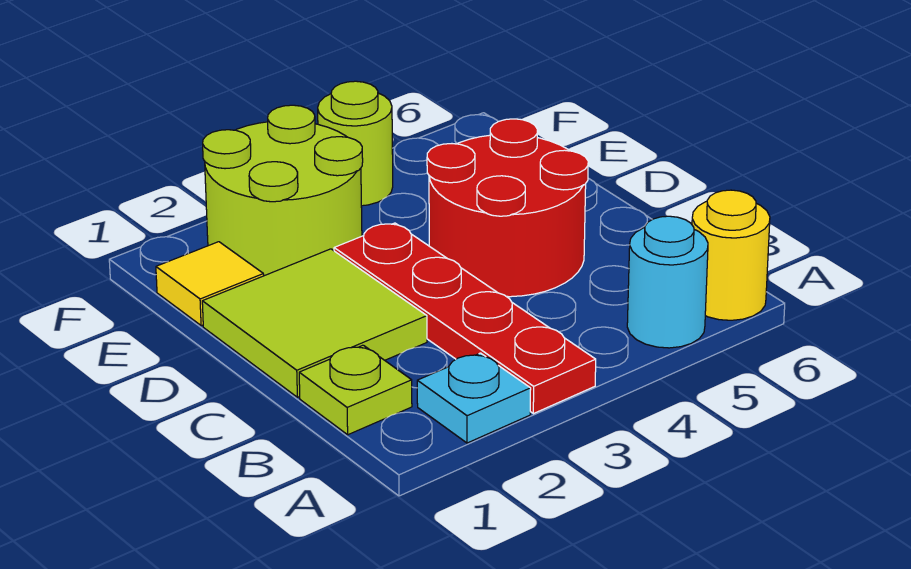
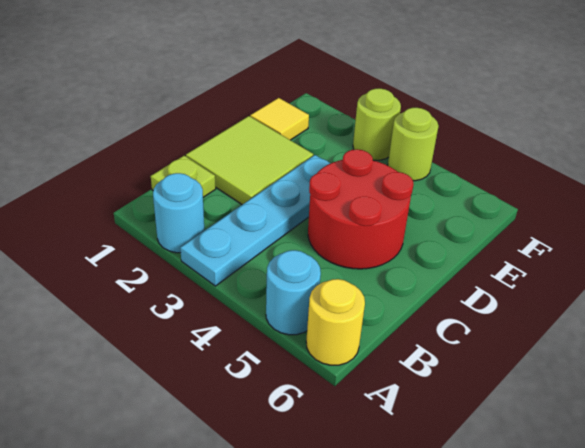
cyan 1x1 plate [417,353,531,443] -> cyan 1x1 round brick [153,173,205,253]
red 1x4 plate [334,223,596,414] -> cyan 1x4 plate [180,155,330,286]
lime 2x2 round brick [203,105,363,276] -> lime 1x1 round brick [353,88,401,160]

